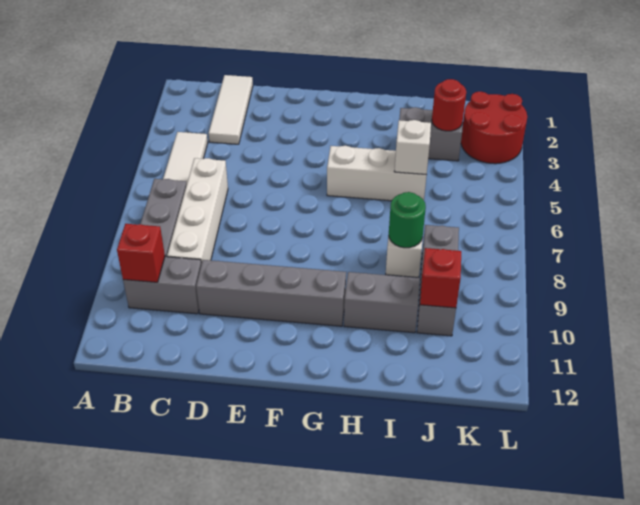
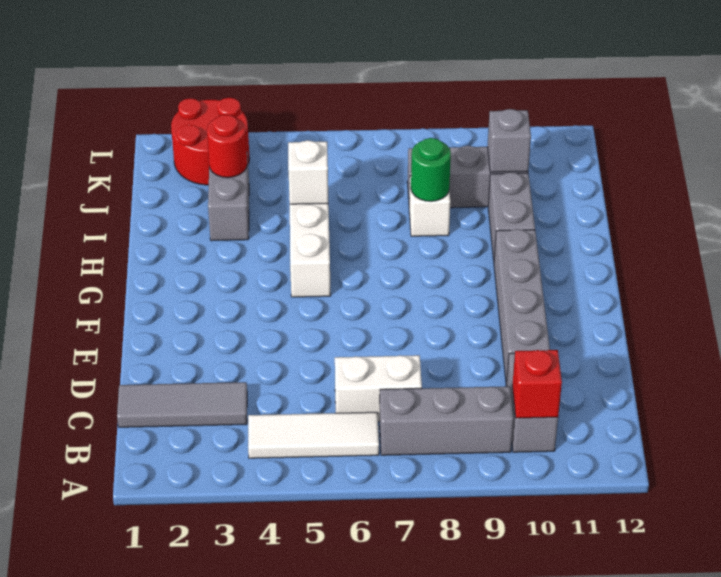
white 1x3 tile [209,75,253,144] -> grey 1x3 tile [117,382,247,427]
white 1x4 brick [167,158,228,264] -> white 1x2 brick [335,355,422,422]
red 1x1 brick [420,248,461,308] -> grey 1x1 brick [487,109,531,172]

